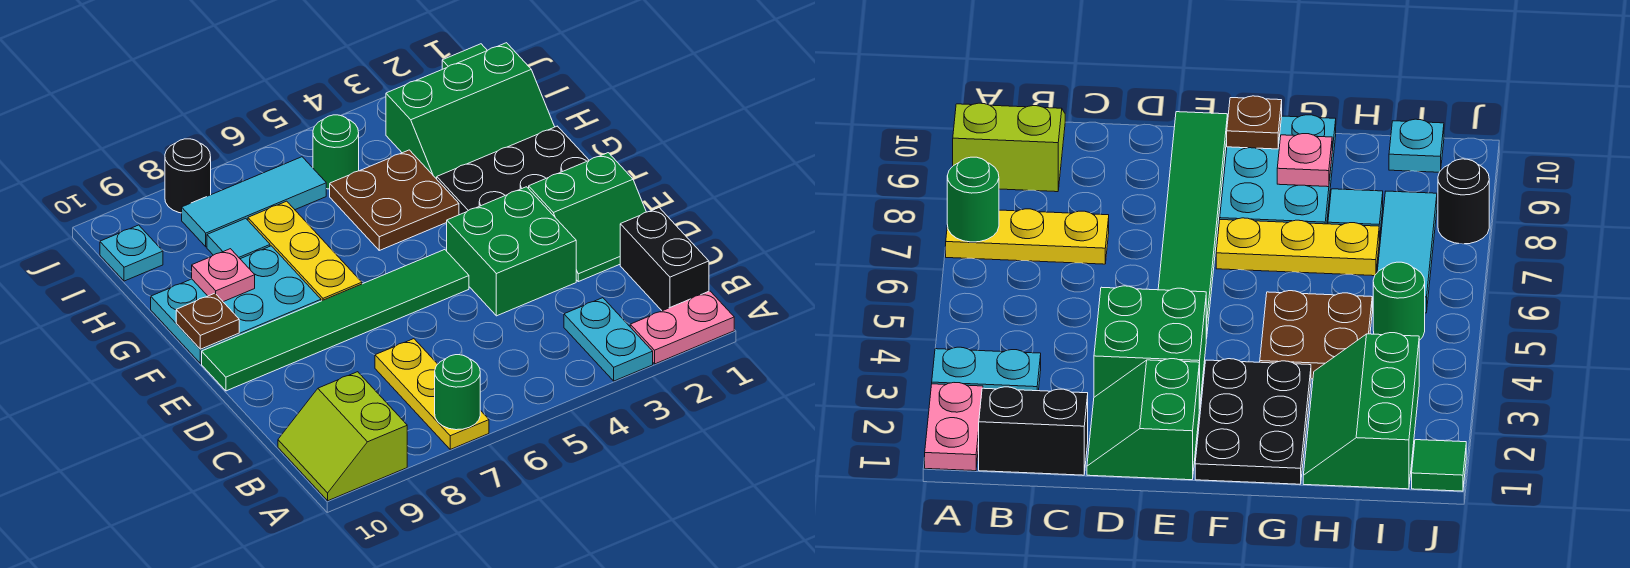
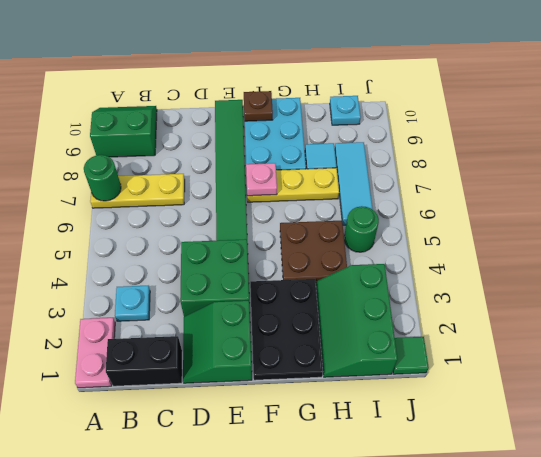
cyan 1x2 plate [564,298,653,381] -> cyan 1x1 plate [115,286,150,321]
lime 2x2 slope [278,372,407,501] -> green 2x2 slope [90,106,157,157]
pink 1x1 plate [192,249,255,302] -> pink 1x1 plate moved to [246,163,277,196]
black 1x1 round brick [165,139,211,213] -> none

